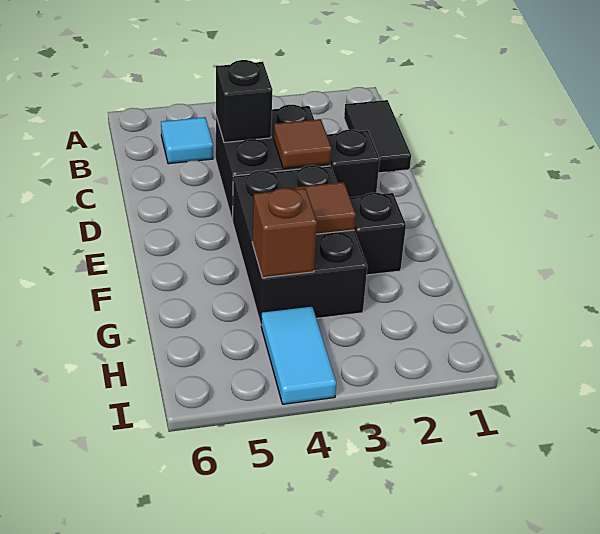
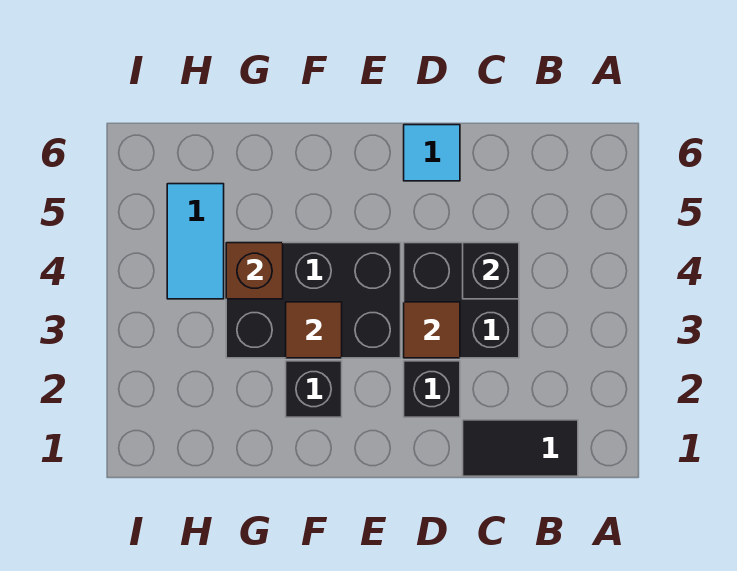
cyan 1x1 tile [161,117,213,164] -> cyan 1x1 tile moved to [404,125,460,181]
cyan 1x2 tile [261,306,336,404] -> cyan 1x2 tile turned to [167,184,224,299]

